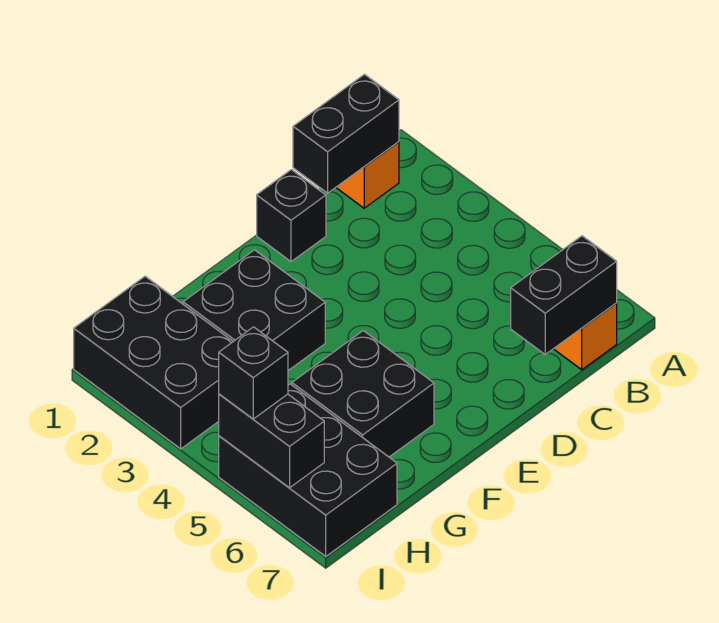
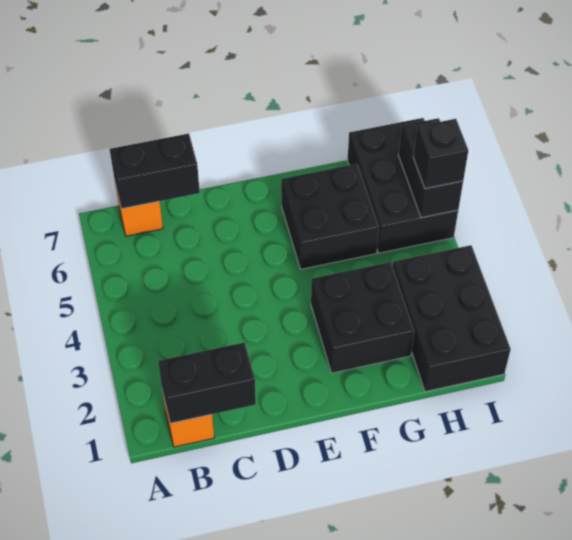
black 1x1 brick [257,170,326,262] -> none

